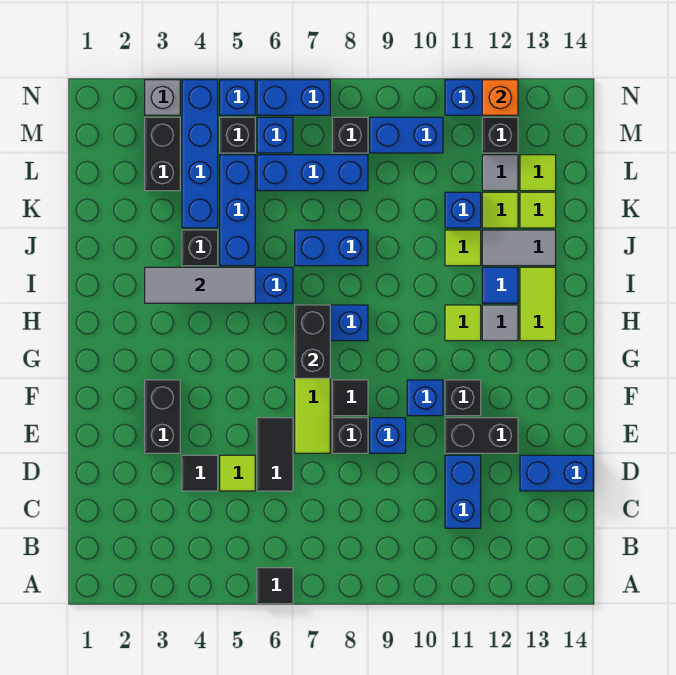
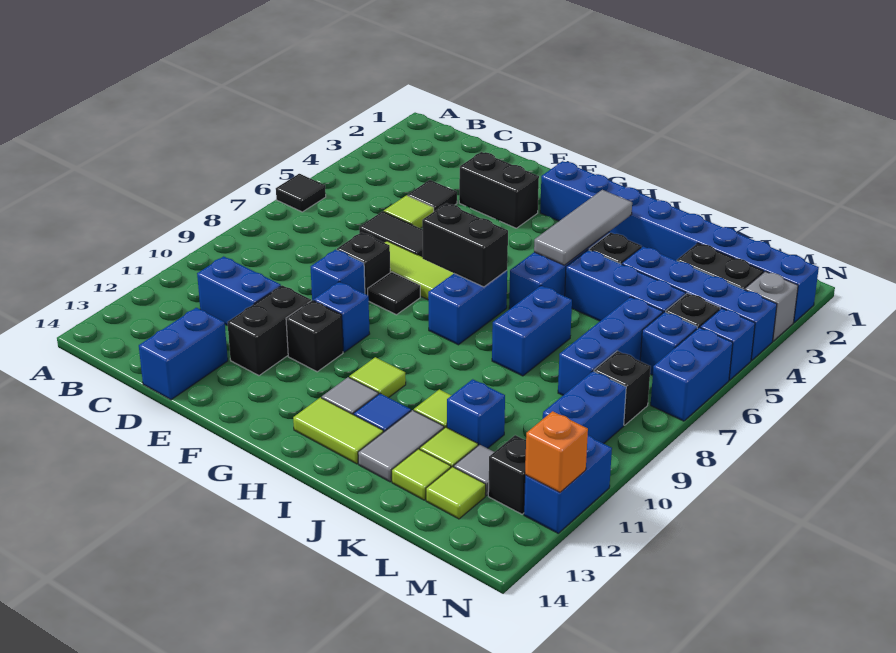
none -> blue 1x8 brick [540,161,819,322]

